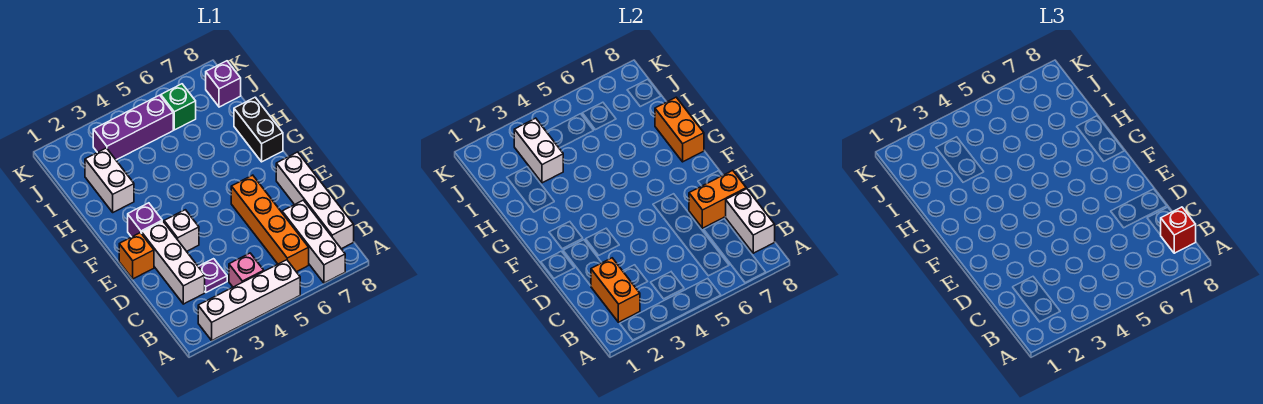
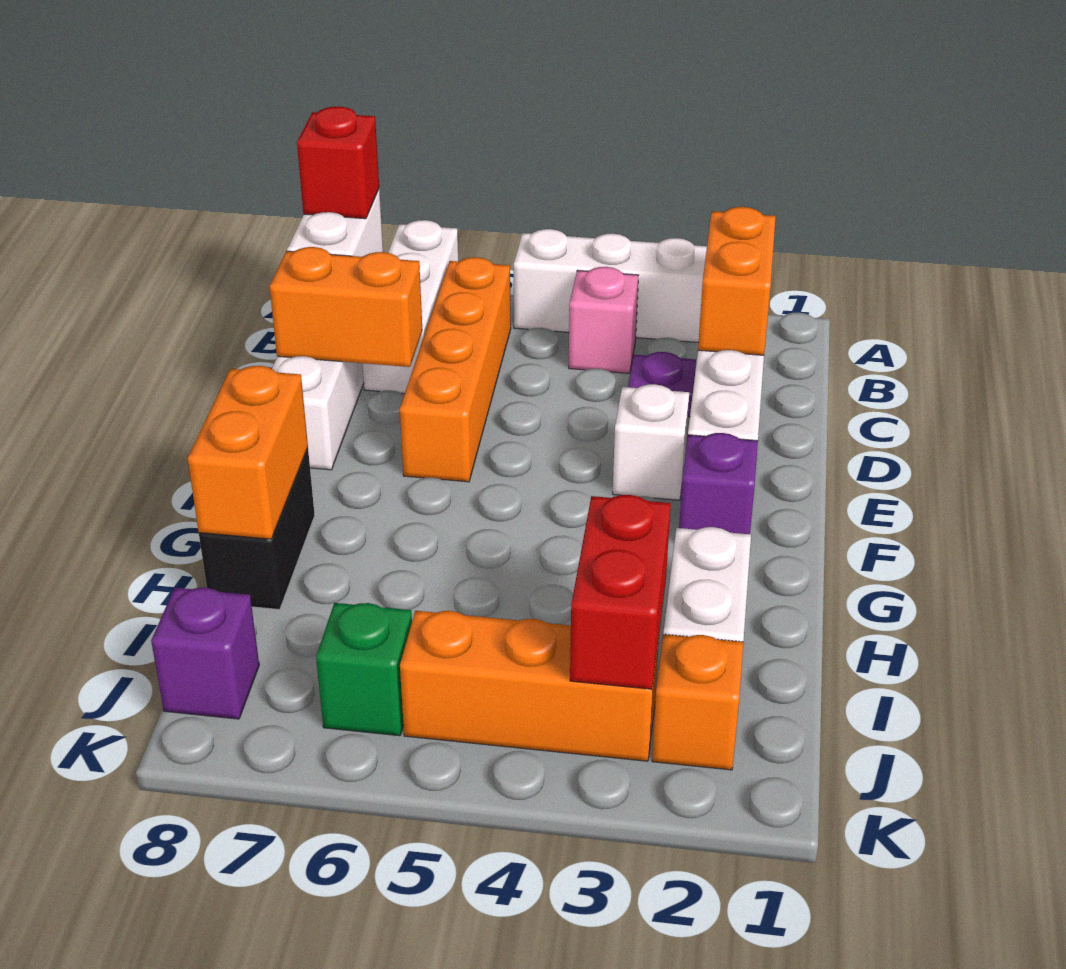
orange 1x1 brick [119,233,154,279] -> orange 1x1 brick moved to [652,634,743,770]
white 1x2 brick [514,118,563,183] -> red 1x2 brick [570,495,671,689]
purple 1x3 brick [93,95,173,160] -> orange 1x3 brick [400,611,659,761]

